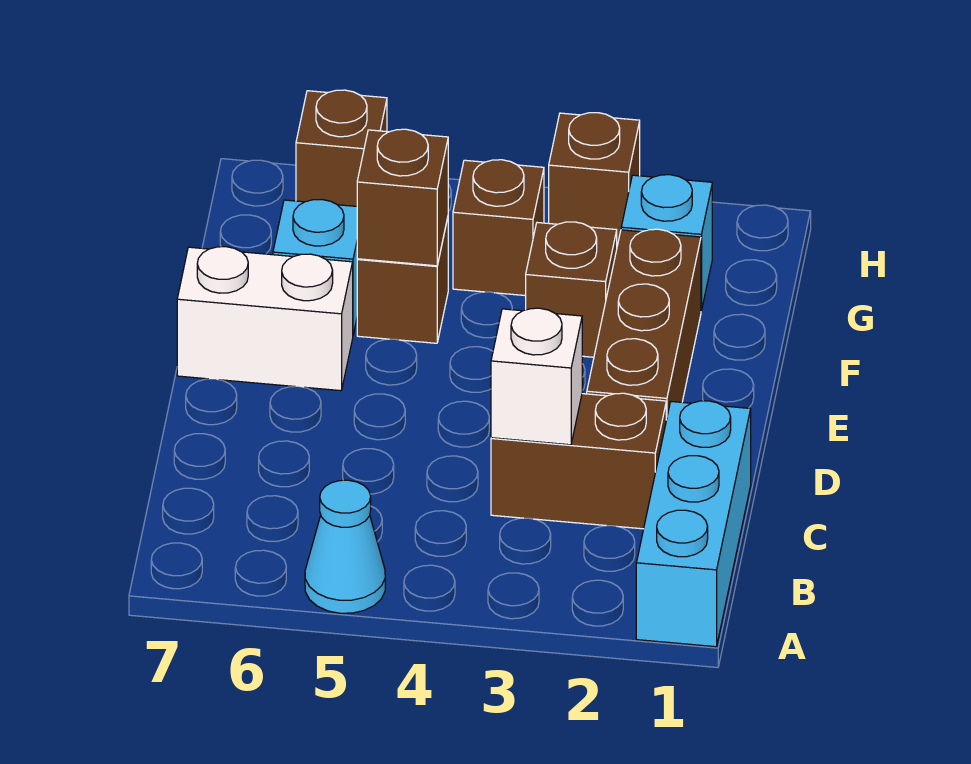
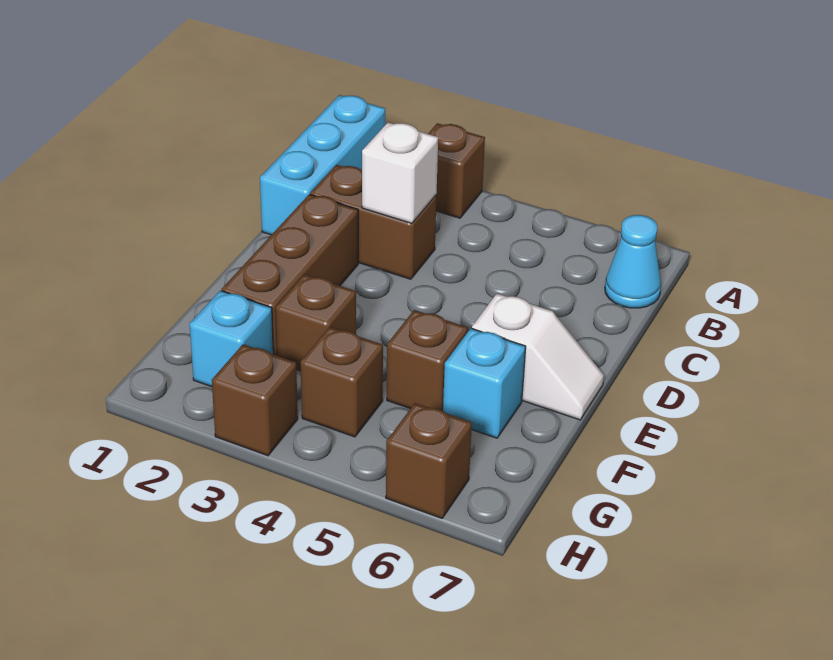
cyan 1x1 cone [305,480,385,613] -> cyan 1x1 cone moved to [605,215,661,308]
white 1x2 brick [177,247,353,391] -> white 1x2 slope [472,294,604,420]
brown 1x1 brick [357,129,448,266] -> brown 1x1 brick moved to [428,123,485,218]

